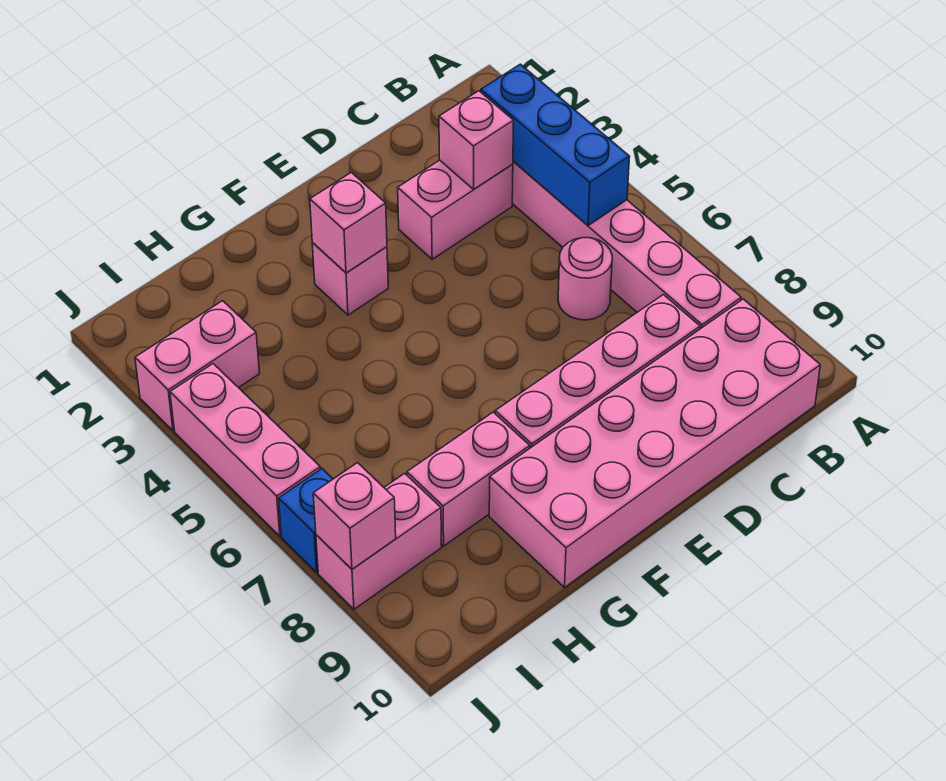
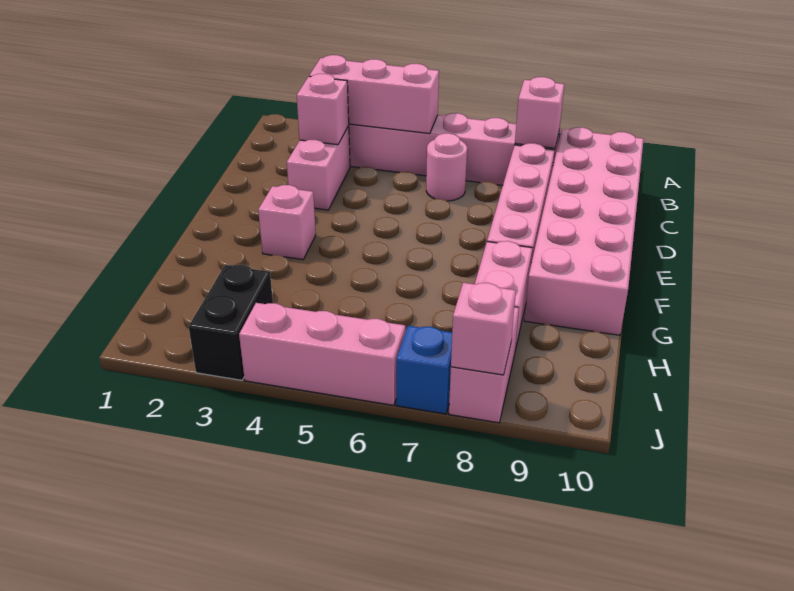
blue 1x3 brick [481,64,630,226] -> pink 1x3 brick [309,55,439,134]
pink 1x1 brick [310,172,387,273] -> pink 1x1 brick moved to [515,77,564,148]
pink 1x2 brick [135,301,260,431] -> black 1x2 brick [189,265,273,380]

